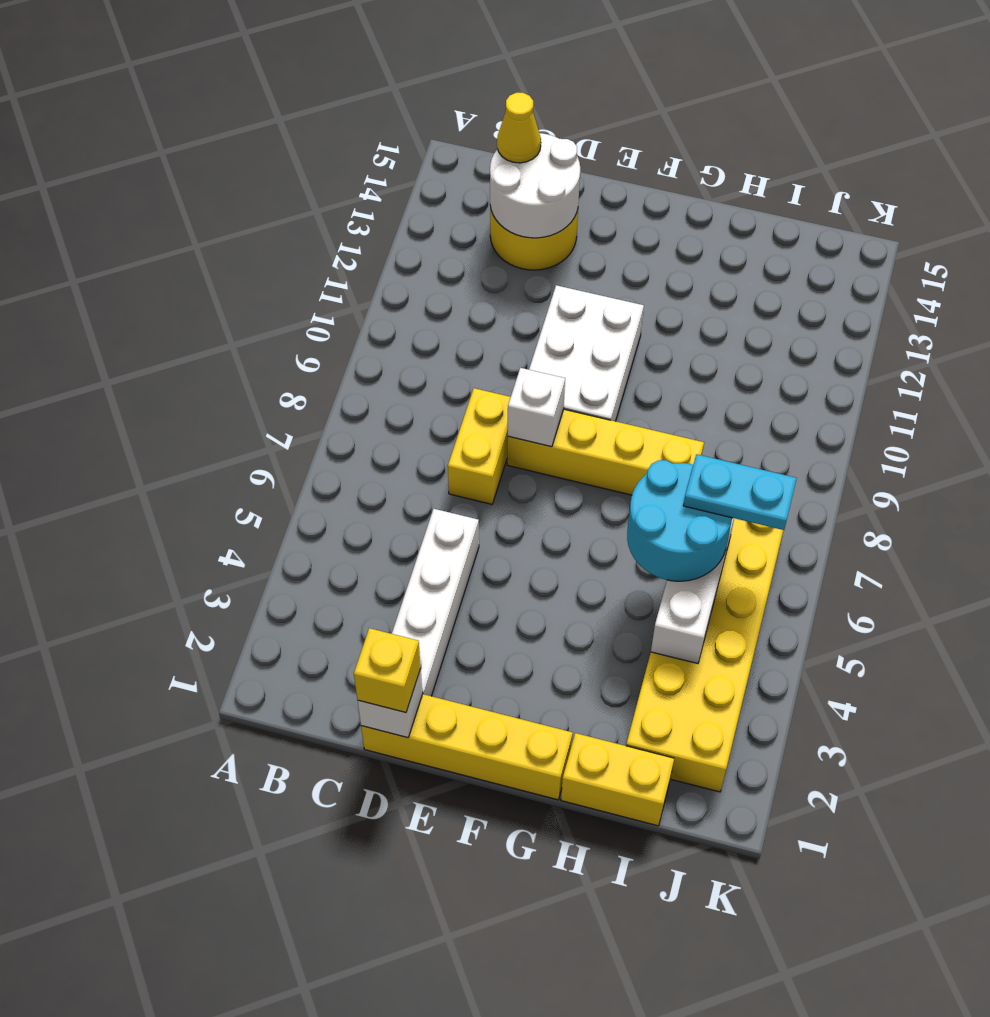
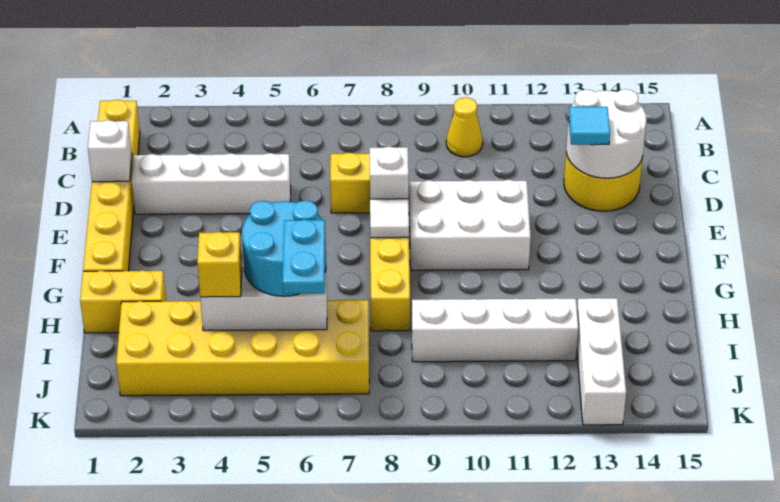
yellow 1x1 cone [497,93,541,163] -> yellow 1x1 cone moved to [446,97,483,157]
yellow 1x4 brick [361,694,573,800] -> yellow 1x6 brick [83,100,140,271]
yellow 1x1 brick [354,628,421,713] -> yellow 1x1 brick moved to [197,232,242,297]
none -> cyan 1x1 tile [569,107,610,145]
none -> white 1x1 tile [370,199,409,238]
yellow 1x2 brick [561,733,674,826] -> yellow 1x2 brick turned to [80,270,166,333]
none -> white 1x4 brick [412,298,578,362]
none -> white 1x3 brick [577,298,626,425]

